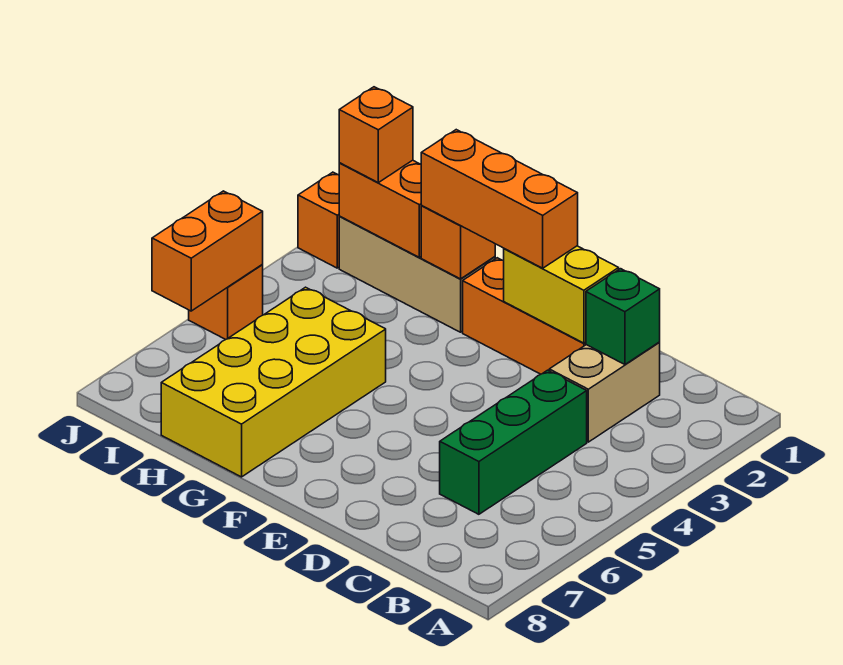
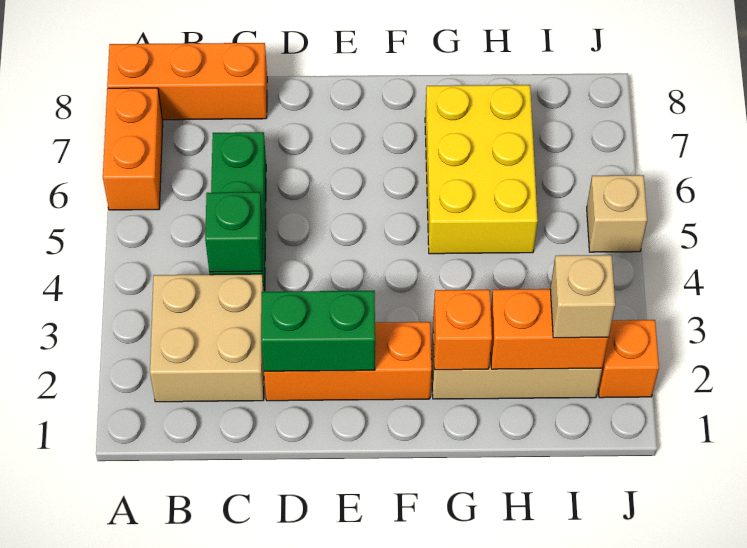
tan 1x2 brick [549,343,660,442] -> tan 2x2 brick [150,274,264,402]
green 1x1 brick [586,269,660,364] -> green 1x1 brick moved to [205,192,263,272]
yellow 1x2 brick [504,246,619,343] -> green 1x2 brick [261,291,375,371]
orange 1x3 brick [421,130,578,268] -> orange 1x3 brick moved to [107,43,267,120]
yellow 2x4 brick [161,287,386,477] -> yellow 2x3 brick [425,85,538,254]
orange 1x1 brick [339,87,413,183] -> tan 1x1 brick [550,255,615,338]
orange 1x1 brick [189,265,263,340] -> tan 1x1 brick [587,175,647,252]
orange 1x2 brick [152,191,263,311] -> orange 1x2 brick moved to [103,88,163,210]

